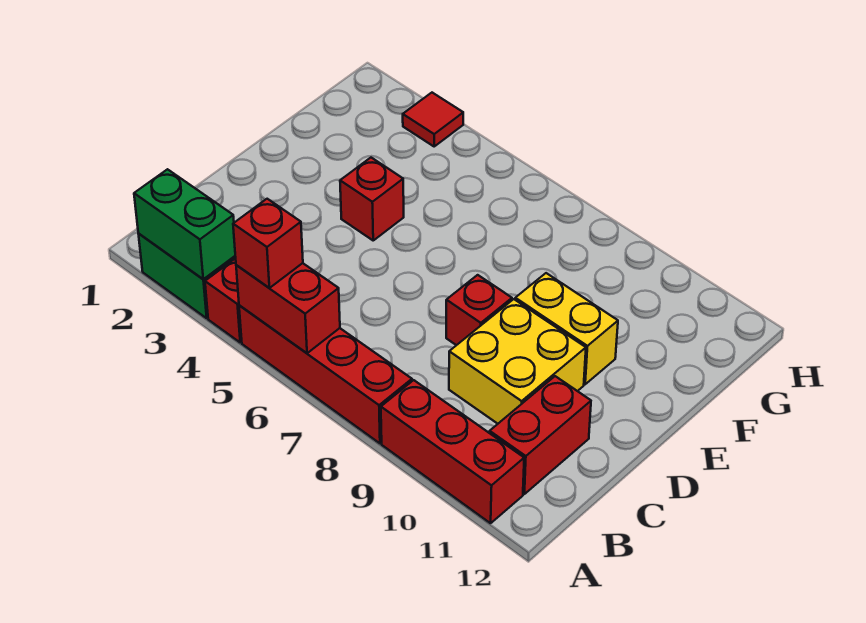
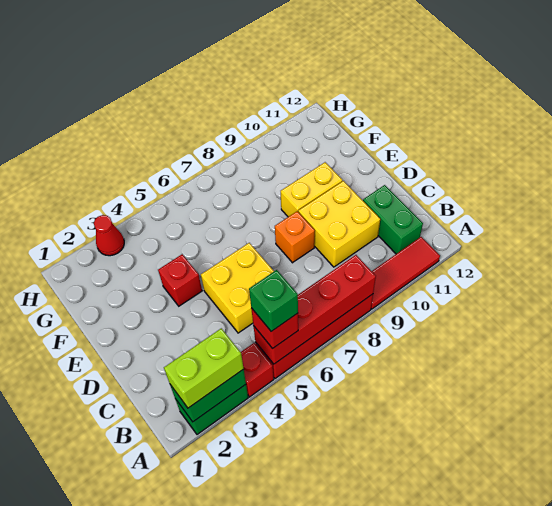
none -> lime 1x2 brick [164,328,244,408]
red 1x2 brick [236,263,340,353] -> red 1x4 brick [254,255,376,364]
none -> green 1x1 brick [249,270,298,331]
red 1x3 brick [381,380,524,523] -> red 1x3 tile [371,237,440,309]
red 1x2 brick [490,376,591,494] -> green 1x2 brick [363,185,423,254]
none -> yellow 2x2 brick [201,243,274,333]
red 1x1 brick [446,275,512,345] -> orange 1x1 brick [275,211,315,263]
red 1x1 tile [403,93,463,146] -> red 1x1 cone [94,215,124,256]

